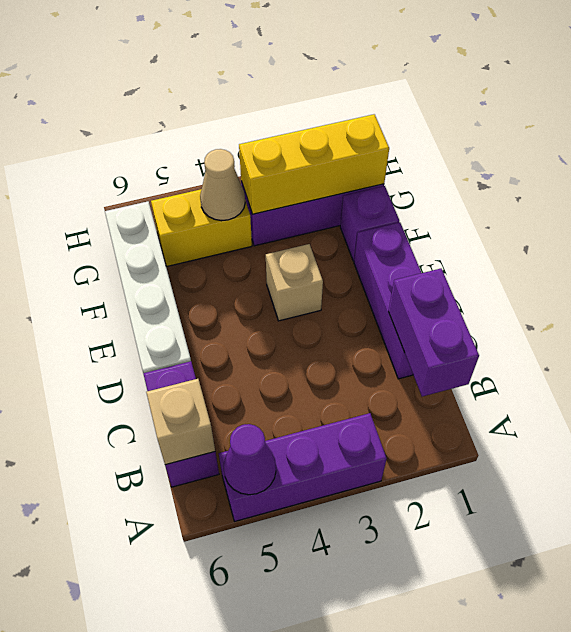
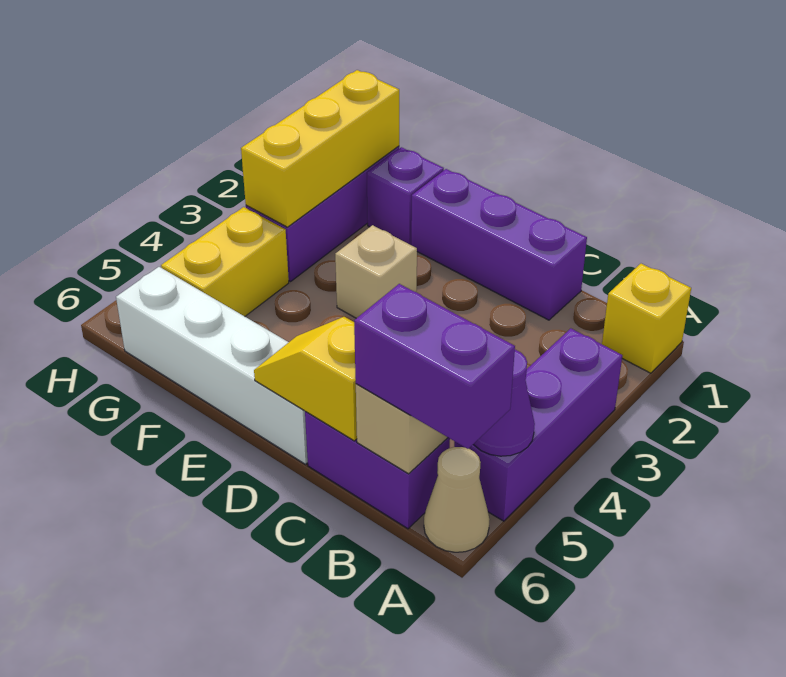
none -> yellow 1x1 brick [602,264,691,373]
purple 1x2 brick [389,269,479,396] -> purple 1x2 brick moved to [354,284,515,449]
none -> yellow 1x2 slope [254,317,357,441]
tan 1x1 cone [200,149,245,221] -> tan 1x1 cone moved to [424,447,490,552]

